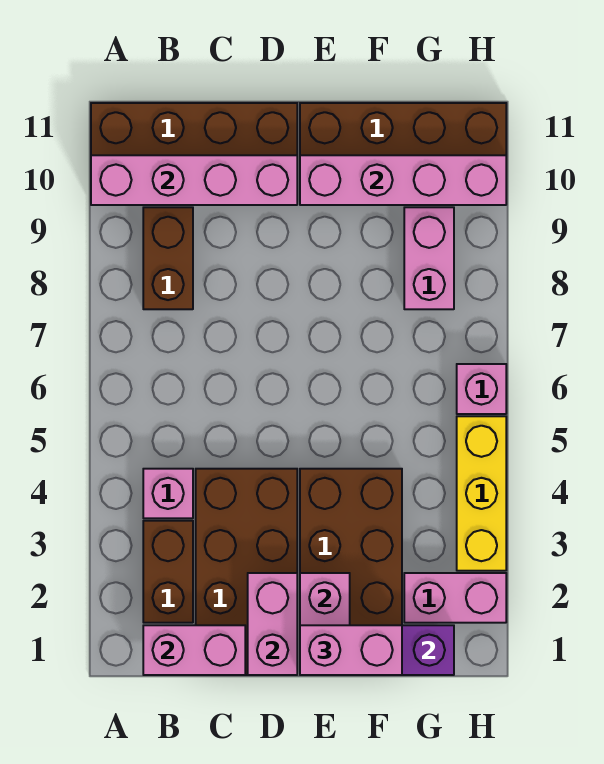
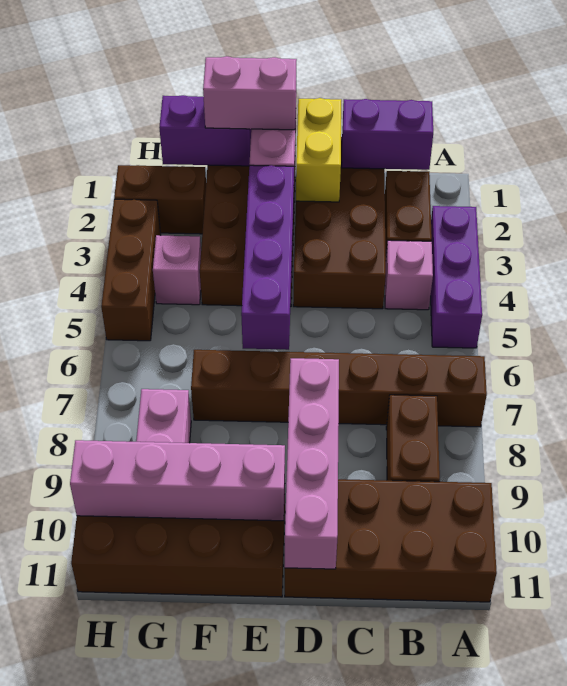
none -> purple 1x3 brick [431,206,482,348]
none -> brown 1x6 brick [191,350,487,427]
pink 1x4 brick [91,155,297,205] -> pink 1x4 brick turned to [285,358,339,569]
pink 1x2 brick [143,625,245,675] -> purple 1x2 brick [342,99,433,170]
pink 1x2 brick [248,573,297,675] -> yellow 1x2 brick [296,98,341,202]
none -> purple 1x4 brick [241,165,294,350]
pink 1x2 brick [404,573,506,623] -> brown 1x2 brick [114,165,206,234]
yellow 1x3 brick [457,416,506,571] -> brown 1x3 brick [101,199,161,341]
pink 1x1 brick [457,364,506,414] -> pink 1x1 brick moved to [153,235,201,305]

